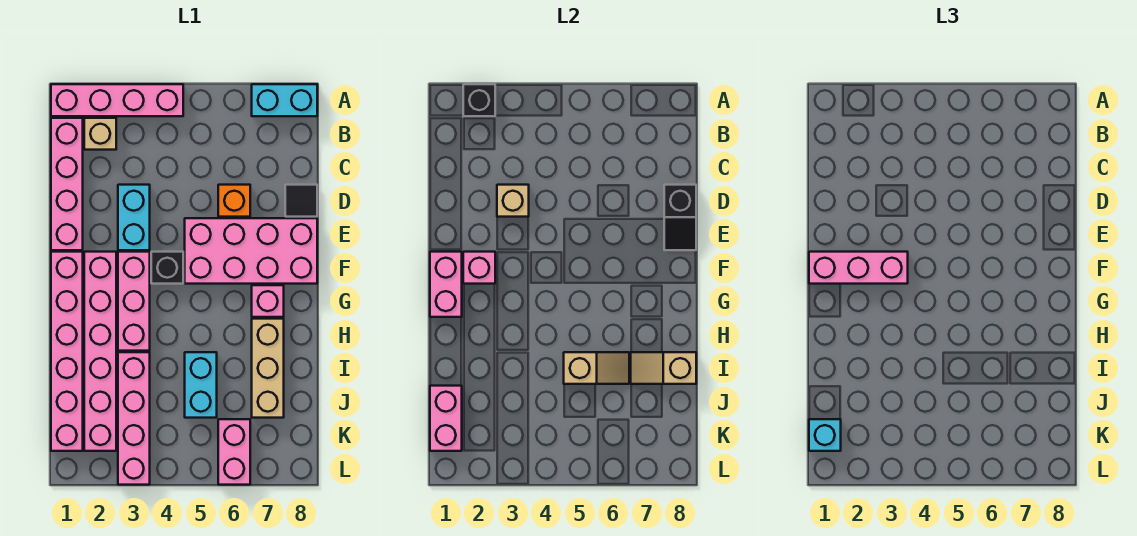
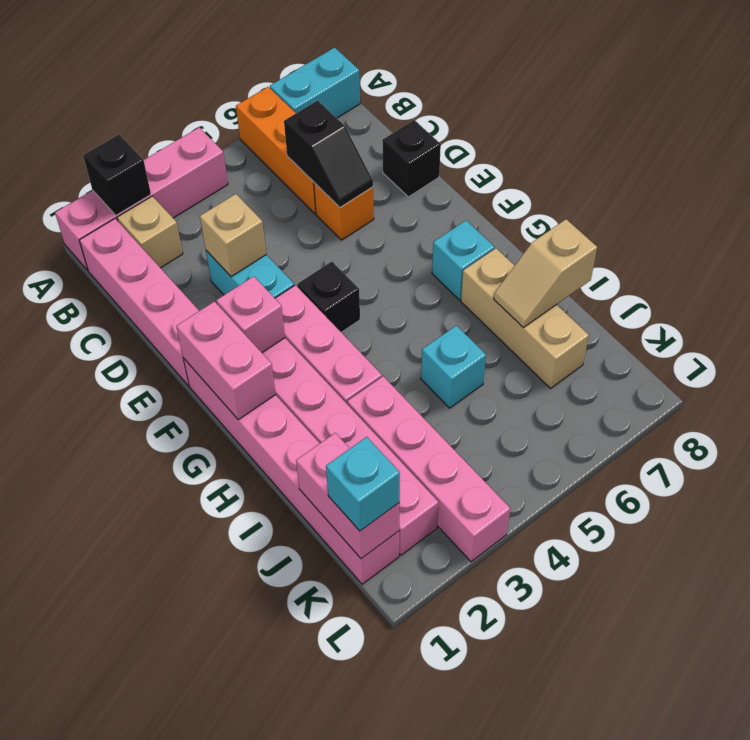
none -> orange 1x3 brick [236,87,316,214]
black 1x1 tile [285,185,317,217] -> black 1x1 brick [382,120,441,197]
black 1x2 slope [664,185,696,250] -> black 1x2 slope moved to [284,100,373,207]
pink 2x4 brick [185,218,317,284] -> none
pink 1x3 brick [809,252,908,284] -> none
pink 1x1 brick [252,285,284,317] -> cyan 1x1 brick [432,220,494,300]
cyan 1x2 brick [185,352,217,418] -> cyan 1x1 brick [421,326,486,408]
tan 1x2 slope [564,352,629,384] -> none
pink 1x2 brick [218,419,250,485] -> none

